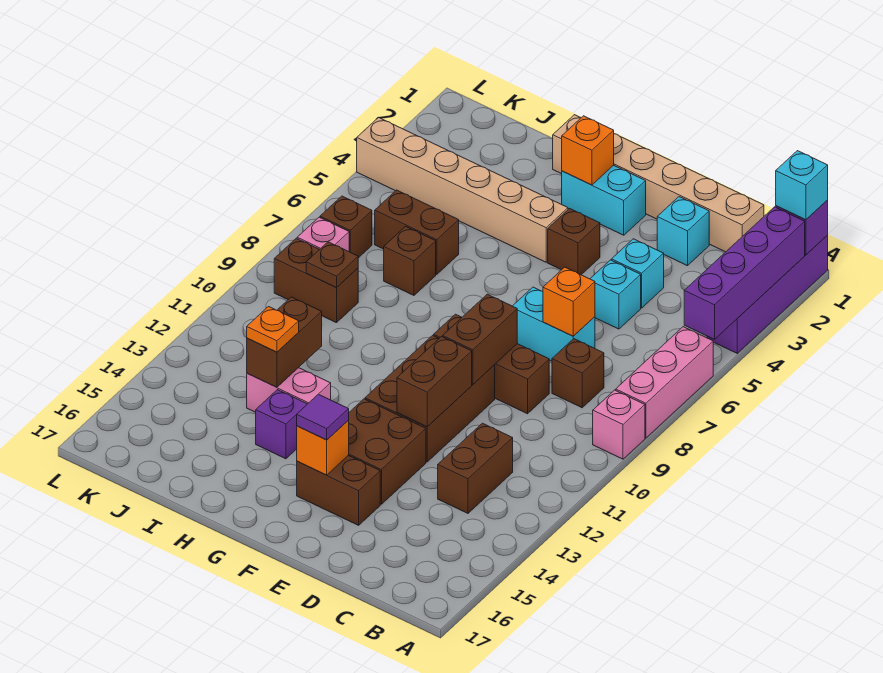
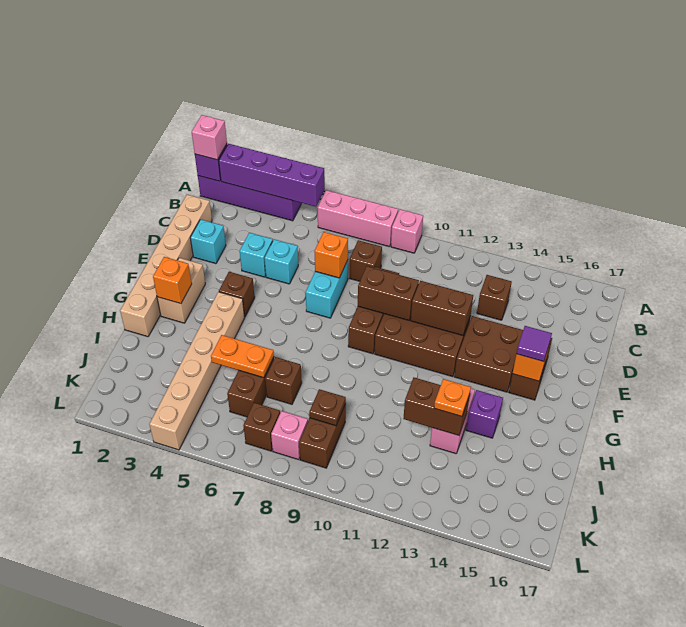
cyan 1x1 brick [776,151,828,220] -> pink 1x1 brick [192,115,227,160]
brown 1x2 brick [438,423,513,513] -> brown 1x1 brick [477,275,512,320]
cyan 1x2 brick [562,165,646,235] -> tan 1x2 brick [157,258,205,323]
none -> orange 1x2 plate [211,335,274,378]

